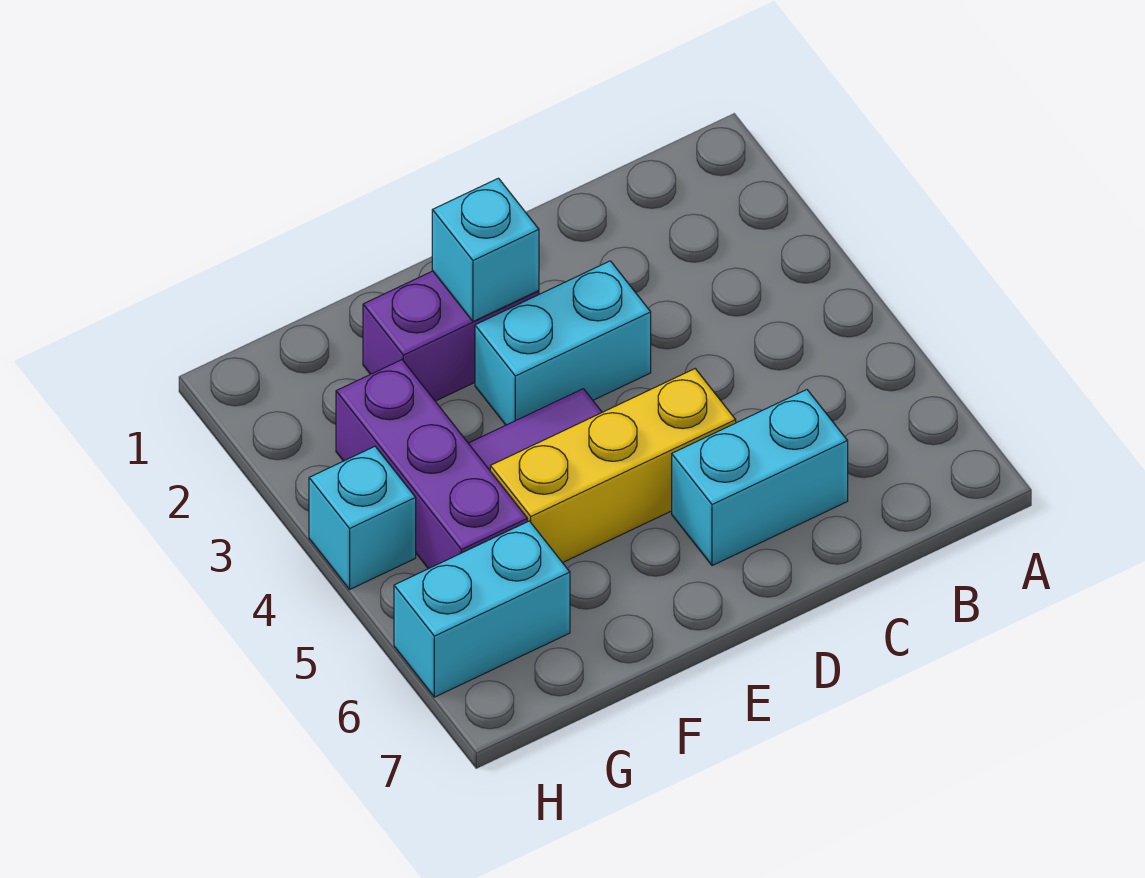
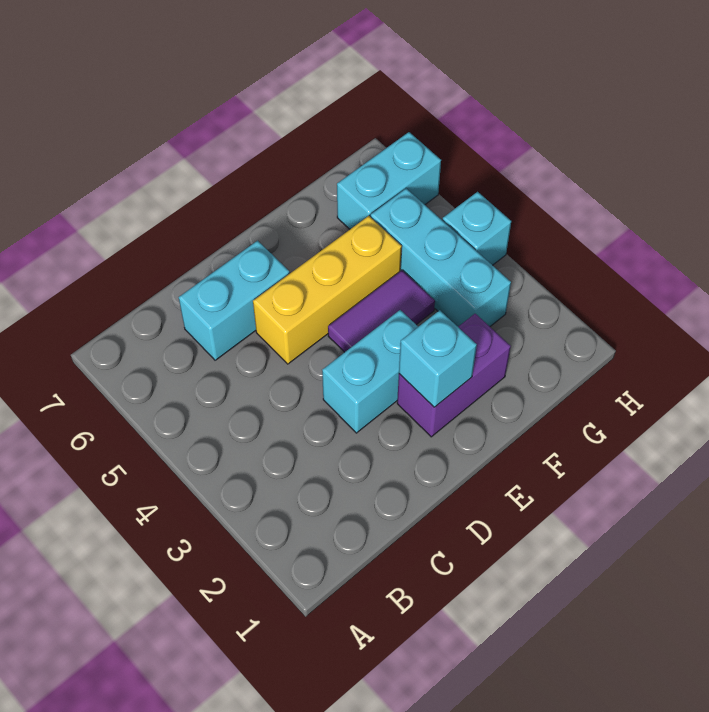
purple 1x3 brick [336,360,527,569] -> cyan 1x3 brick [371,188,511,326]

